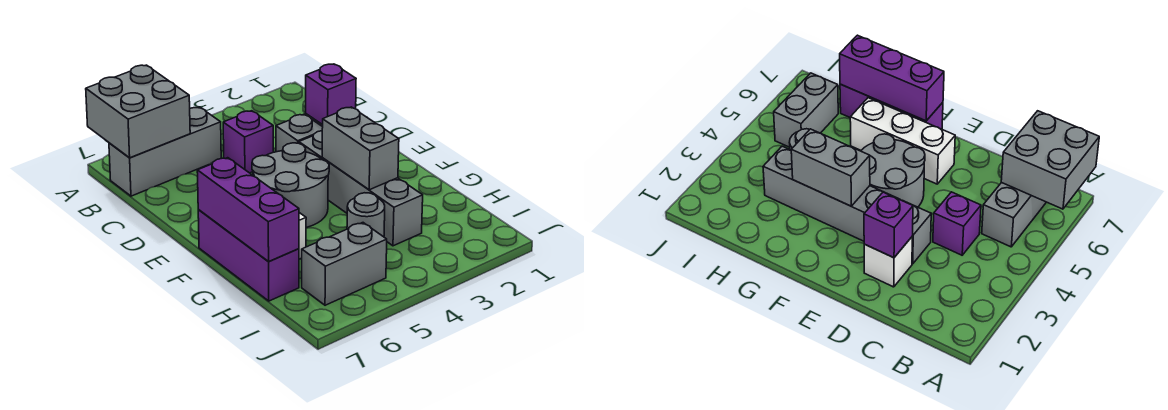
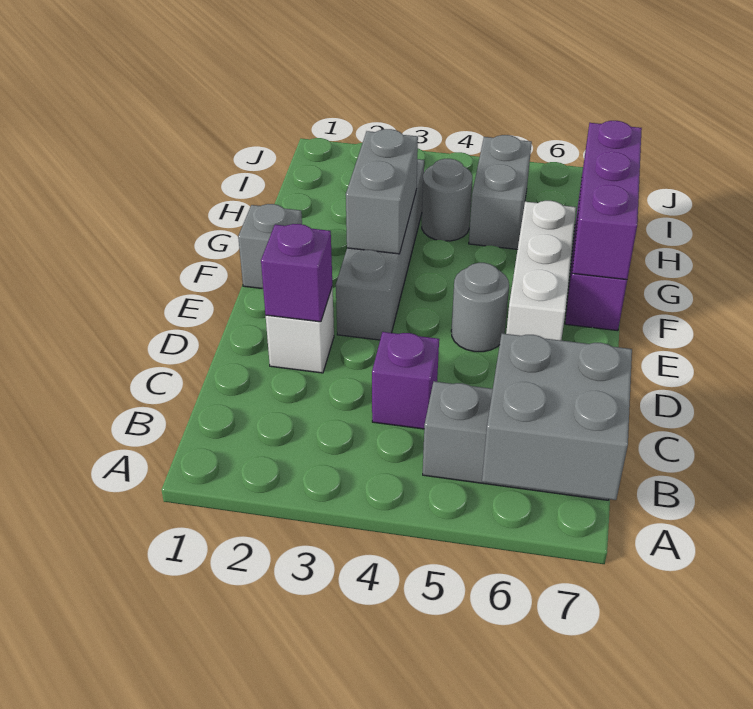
grey 1x1 brick [276,114,323,152] -> grey 1x1 brick moved to [238,204,302,289]
grey 2x2 round brick [252,143,329,227] -> grey 1x1 round brick [451,263,509,352]
grey 1x2 brick [302,223,387,305] -> grey 1x2 brick turned to [469,135,532,249]

